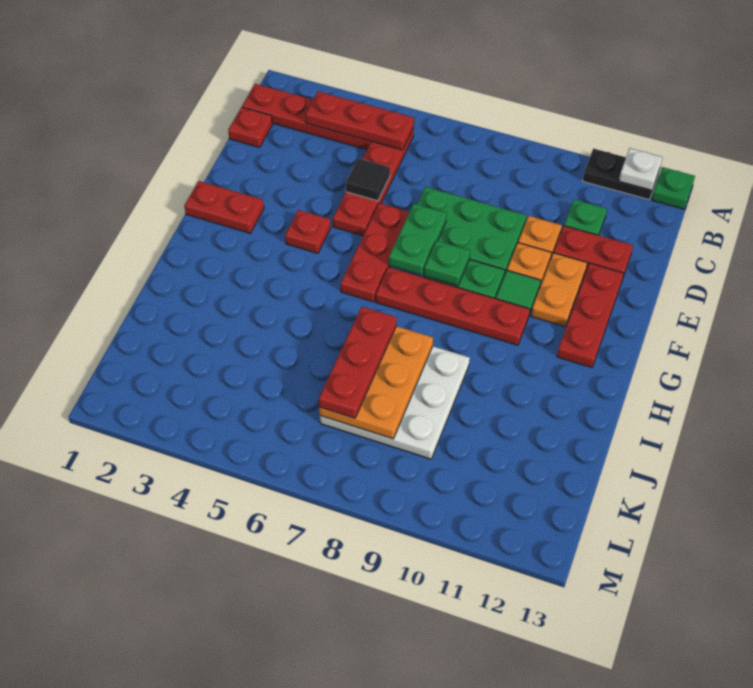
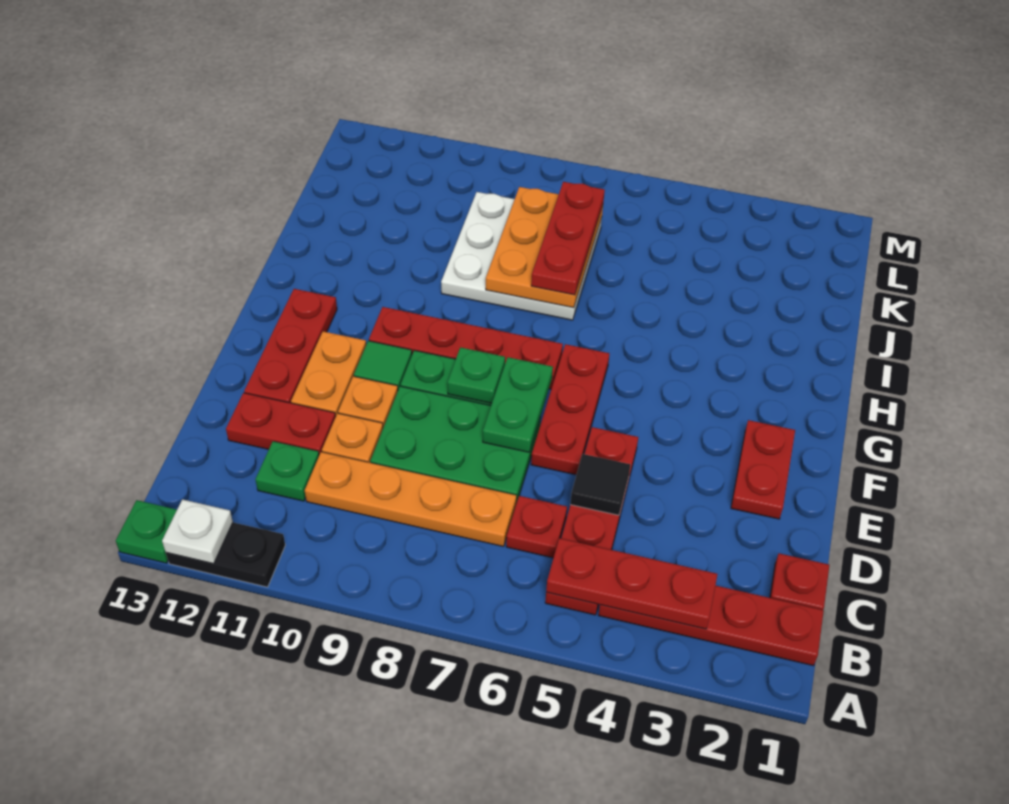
none -> orange 1x4 plate [305,452,516,547]
red 1x2 plate [184,181,264,233] -> red 1x2 plate turned to [731,420,795,519]
red 1x1 plate [285,210,331,253] -> red 1x1 plate moved to [506,496,567,558]

